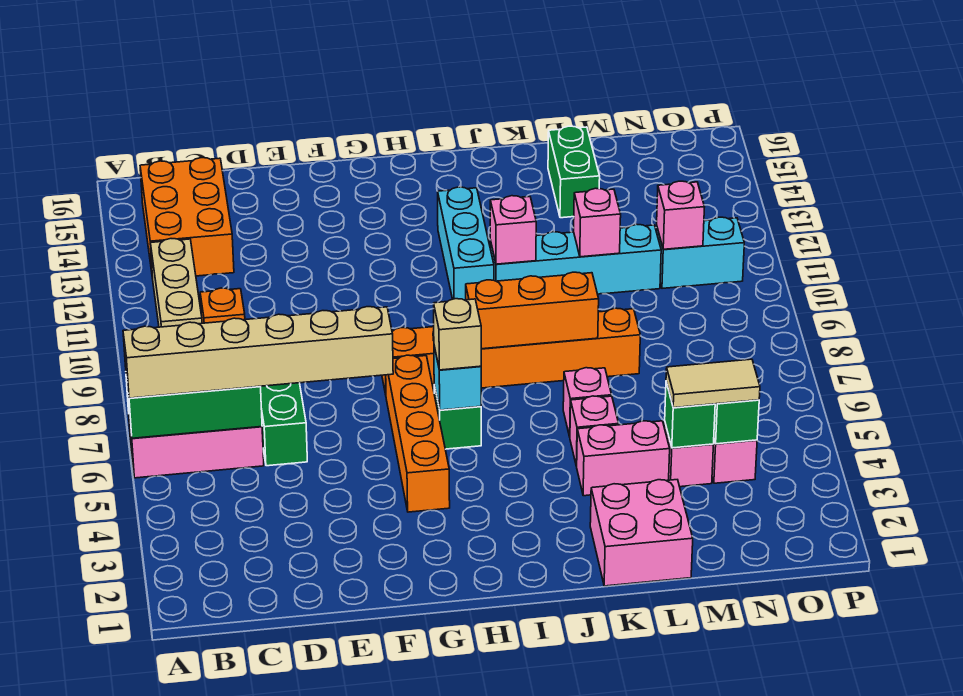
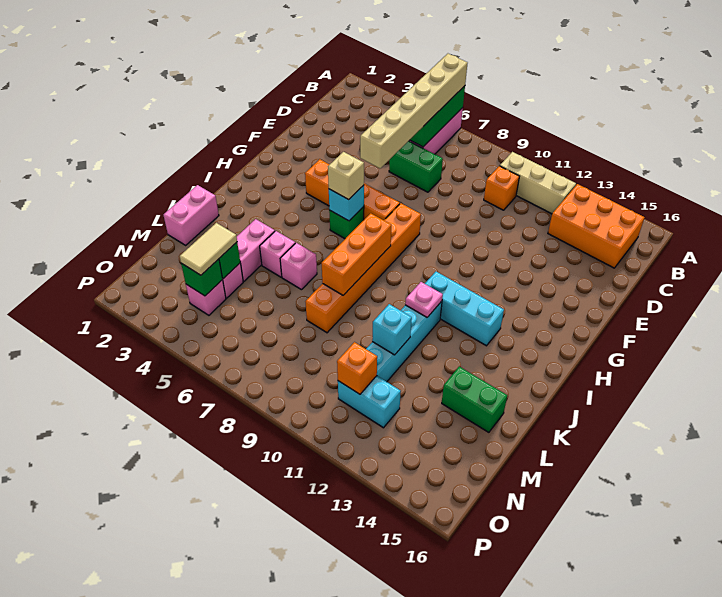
pink 1x1 brick [490,196,536,264] -> pink 1x1 plate [405,282,443,317]
pink 2x2 brick [590,480,693,586] -> pink 1x2 brick [163,185,219,245]
pink 1x1 brick [574,188,621,257] -> cyan 1x1 brick [372,304,412,355]
cyan 1x2 brick [656,217,744,288] -> cyan 1x2 brick turned to [338,376,401,428]
pink 1x1 brick [657,181,704,249] -> orange 1x1 brick [337,342,377,394]

